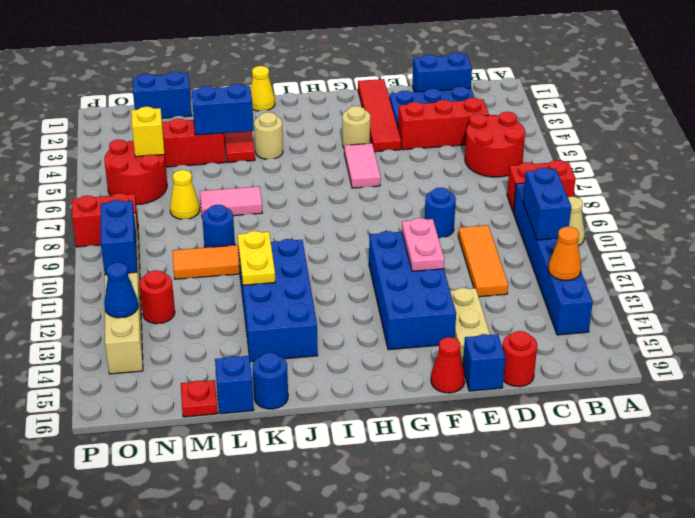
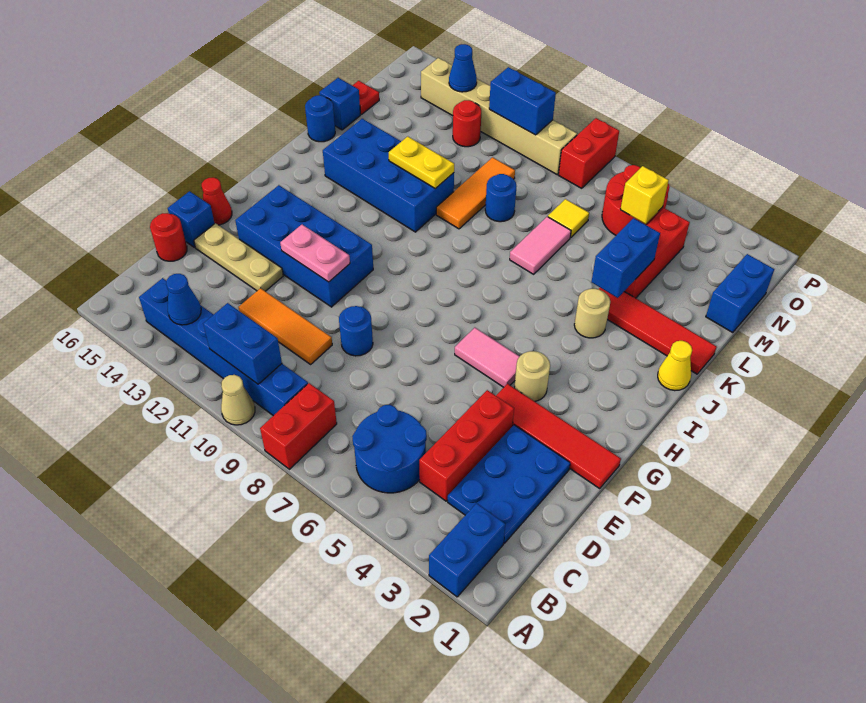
red 2x2 round brick [465,112,525,177] -> blue 2x2 round brick [352,405,427,493]
orange 1x1 cone [548,227,581,280] -> blue 1x1 cone [166,274,201,325]
blue 1x2 brick [412,53,472,92] -> blue 1x2 brick moved to [429,503,505,597]
yellow 1x1 cone [170,170,200,219] -> yellow 1x1 tile [548,199,589,238]

